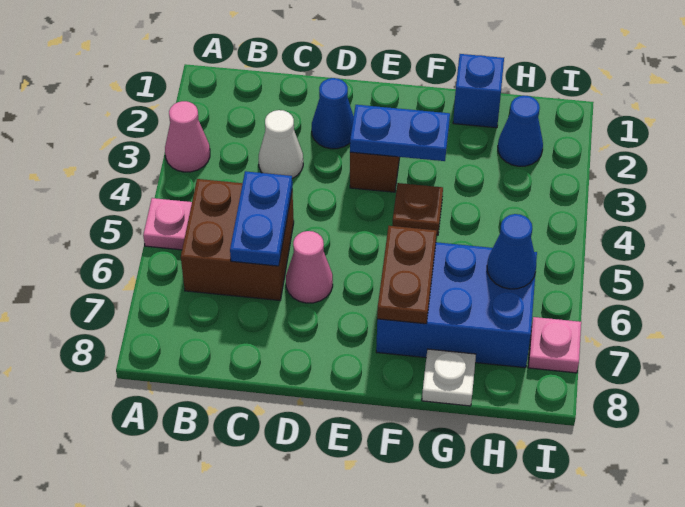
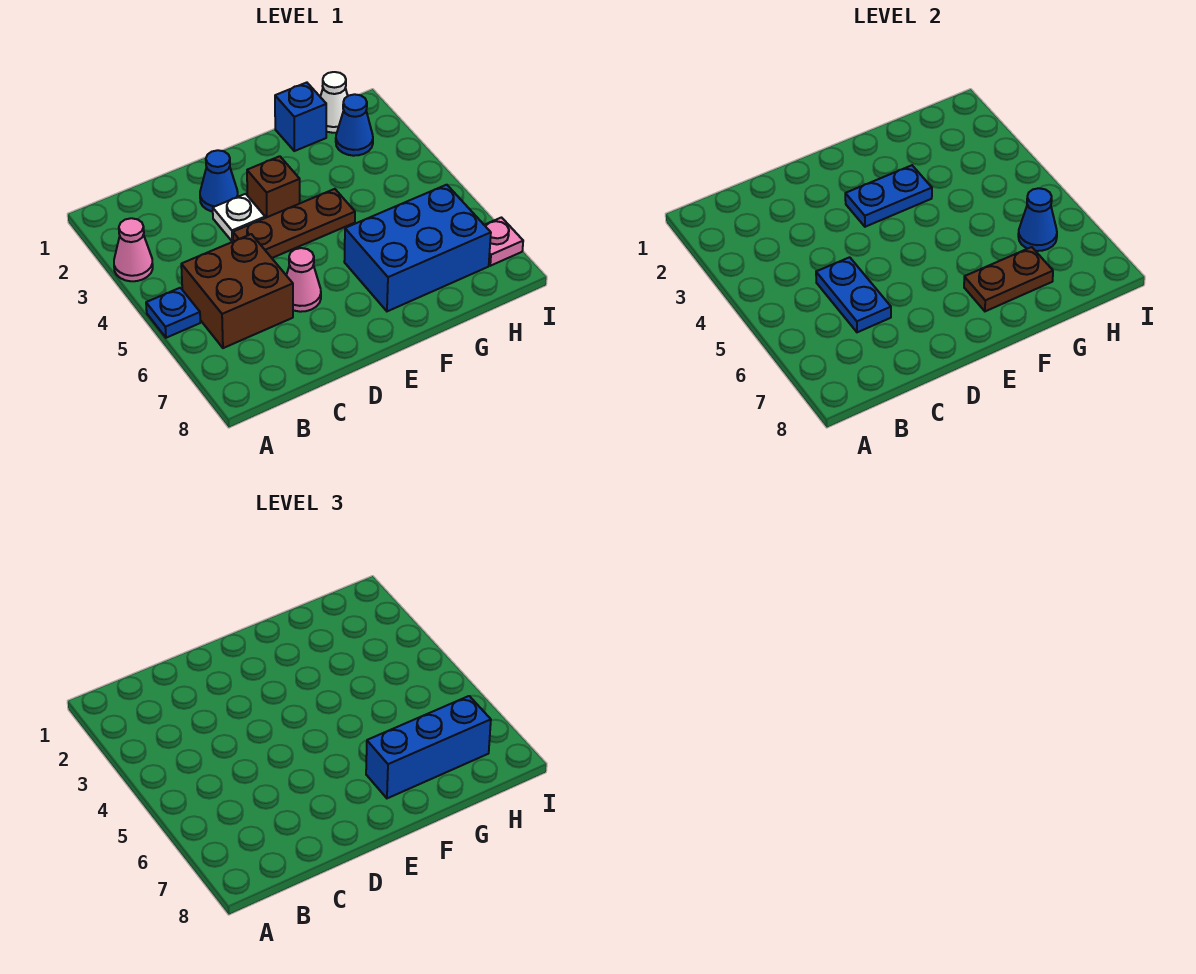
pink 1x1 plate [143,198,192,250] -> blue 1x1 plate [146,288,200,338]
white 1x1 cone [259,110,303,178] -> white 1x1 cone moved to [320,72,348,133]
brown 1x1 plate [392,183,443,235] -> brown 1x3 plate [233,189,355,258]
brown 1x2 plate [377,226,437,324] -> brown 1x2 plate turned to [964,247,1053,311]
none -> blue 1x3 brick [366,696,491,798]
white 1x1 plate [422,349,476,406] -> white 1x1 plate moved to [213,194,265,242]

